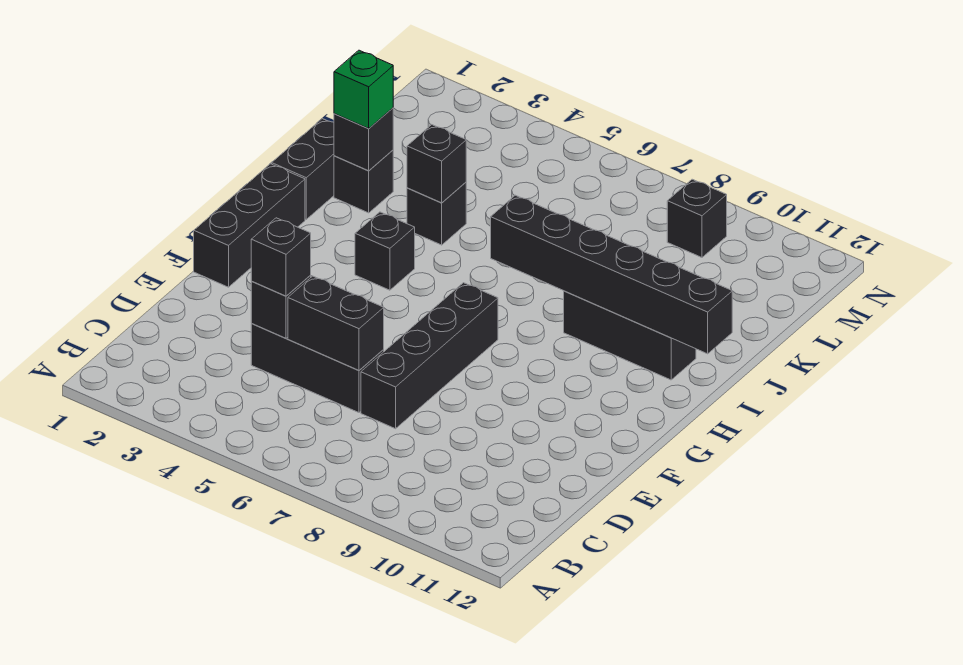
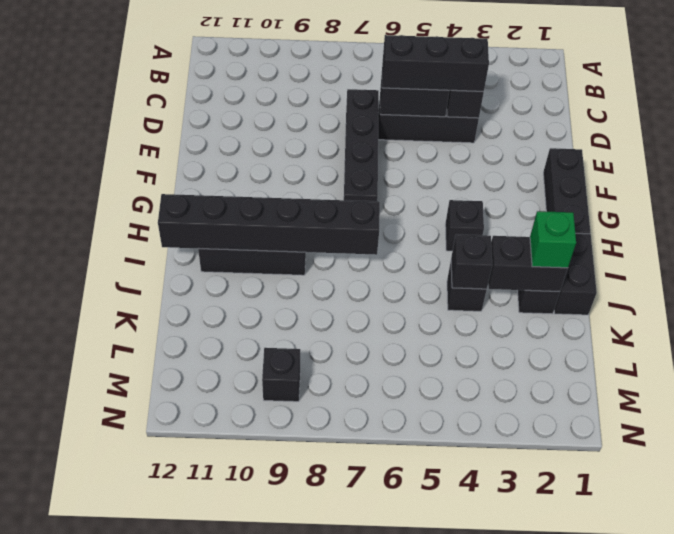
black 1x1 brick [251,218,311,296] -> black 1x3 brick [382,35,489,92]
black 1x1 brick [334,108,393,171] -> black 1x2 brick [488,236,568,291]

